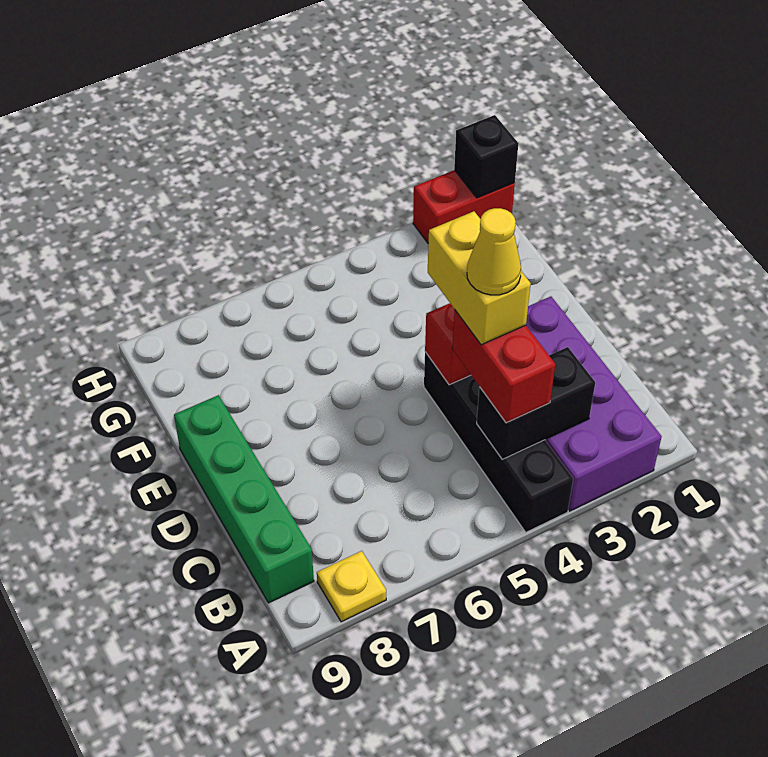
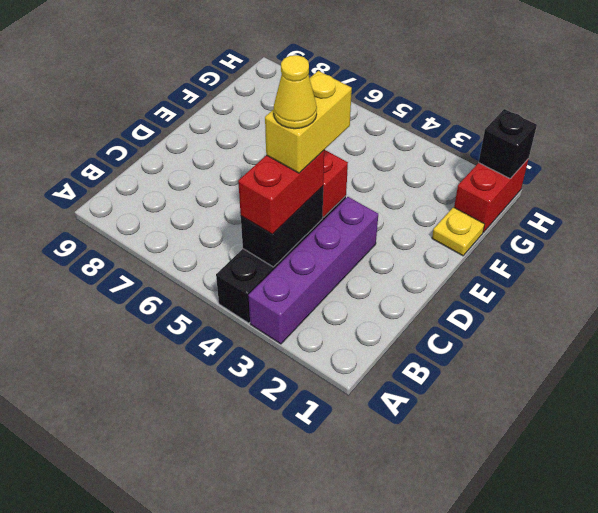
purple 2x4 brick [526,296,662,511] -> purple 1x4 brick [248,197,378,344]
yellow 1x1 plate [317,551,386,622] -> yellow 1x1 plate moved to [432,207,485,256]
black 1x2 brick [477,347,595,459] -> black 1x2 brick turned to [241,186,323,267]
green 1x4 brick [174,395,314,603] -> none
red 1x2 brick [413,170,515,243] -> red 1x2 brick turned to [454,159,528,232]

